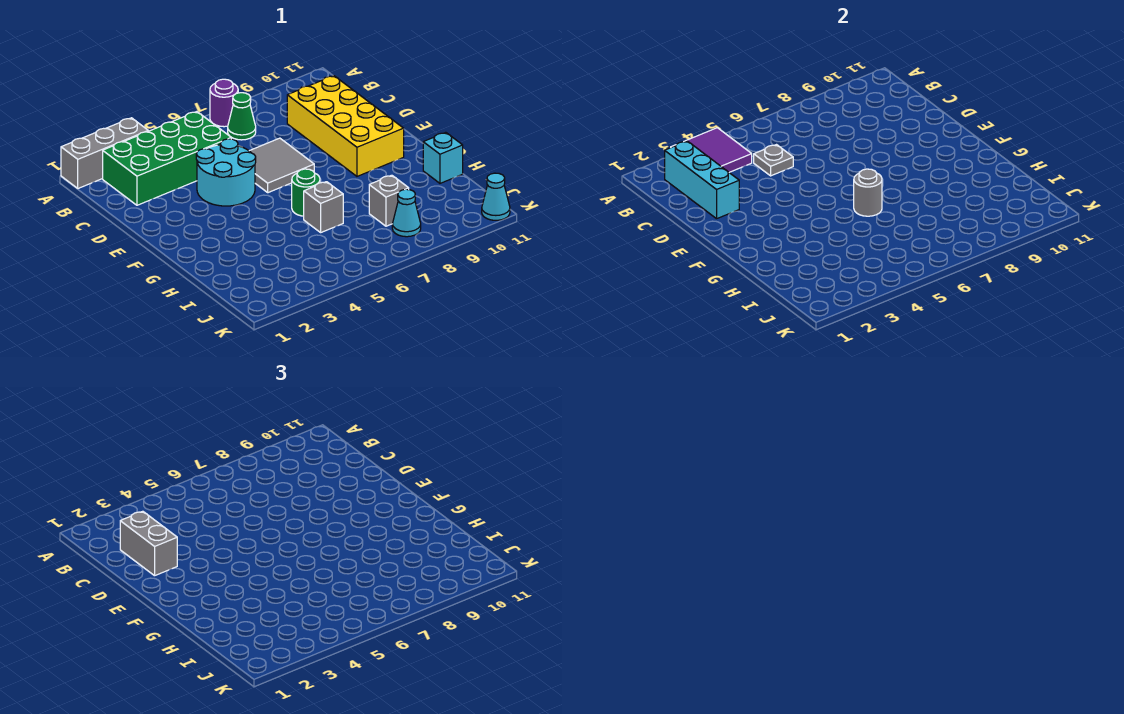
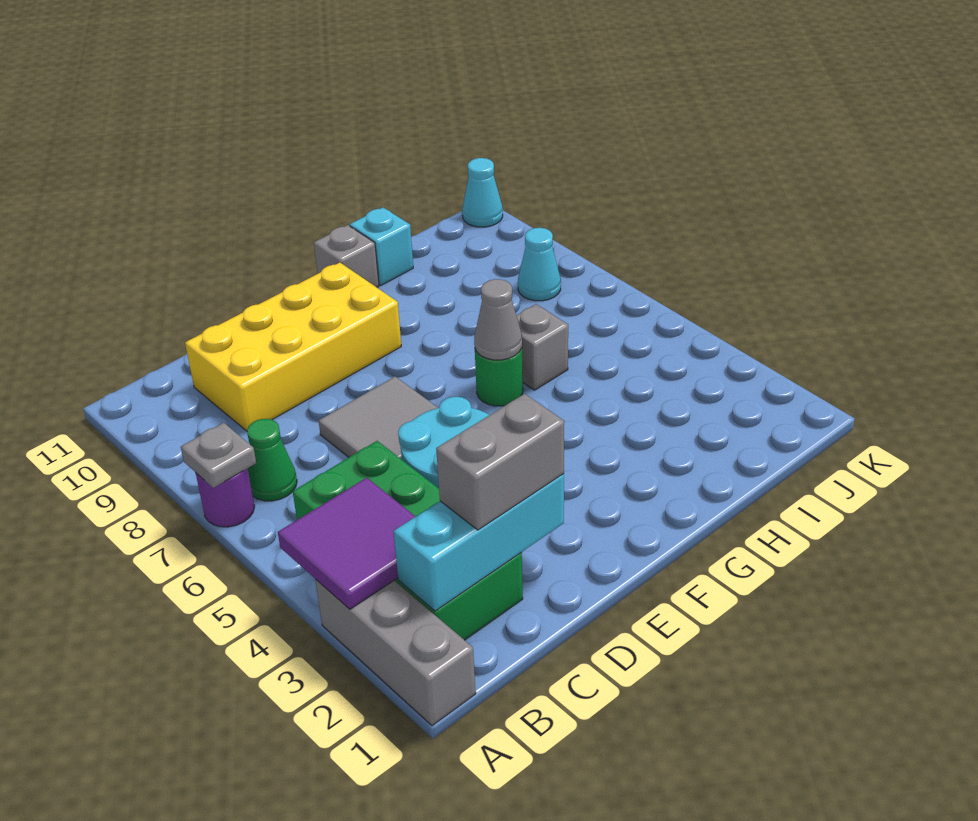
grey 1x1 plate [754,145,793,176] -> grey 1x1 plate moved to [181,423,256,488]
grey 1x1 round brick [854,169,882,216] -> grey 1x1 cone [474,279,522,360]
grey 1x1 brick [369,175,409,226] -> grey 1x1 brick moved to [314,225,379,287]

